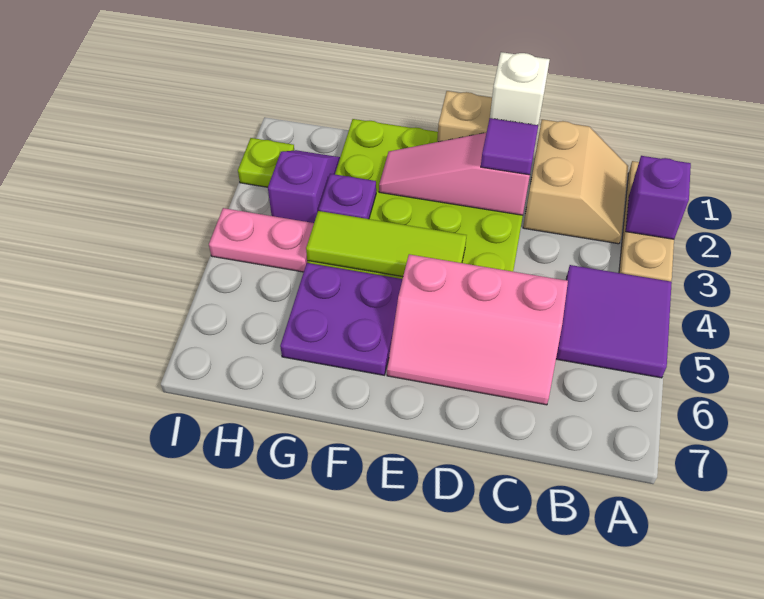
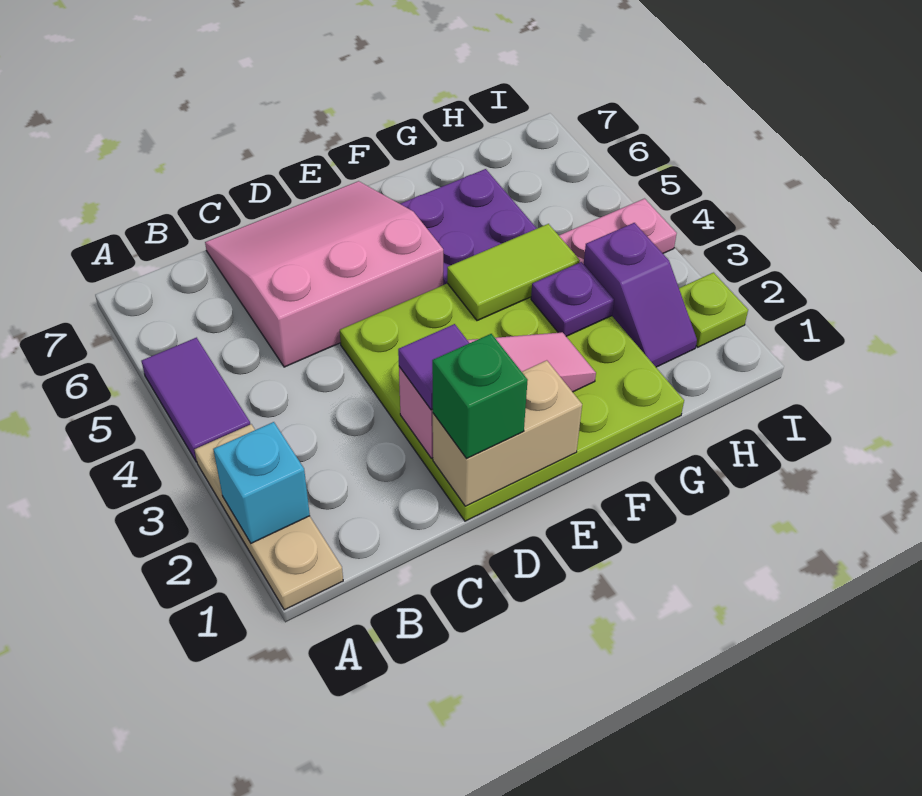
purple 1x1 brick [626,156,691,239] -> cyan 1x1 brick [213,422,310,543]
purple 2x2 tile [556,265,672,378] -> purple 1x2 tile [141,338,250,462]
tan 2x2 slope [523,119,628,244] -> none
pink 2x3 slope [387,254,568,405] -> pink 3x3 slope [205,181,443,367]
white 1x1 brick [490,52,550,125] -> green 1x1 brick [432,334,528,459]
lime 1x3 tile [306,211,467,277] -> lime 1x2 tile [447,224,580,321]

